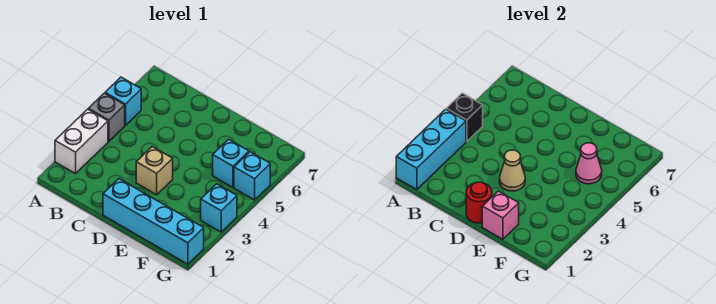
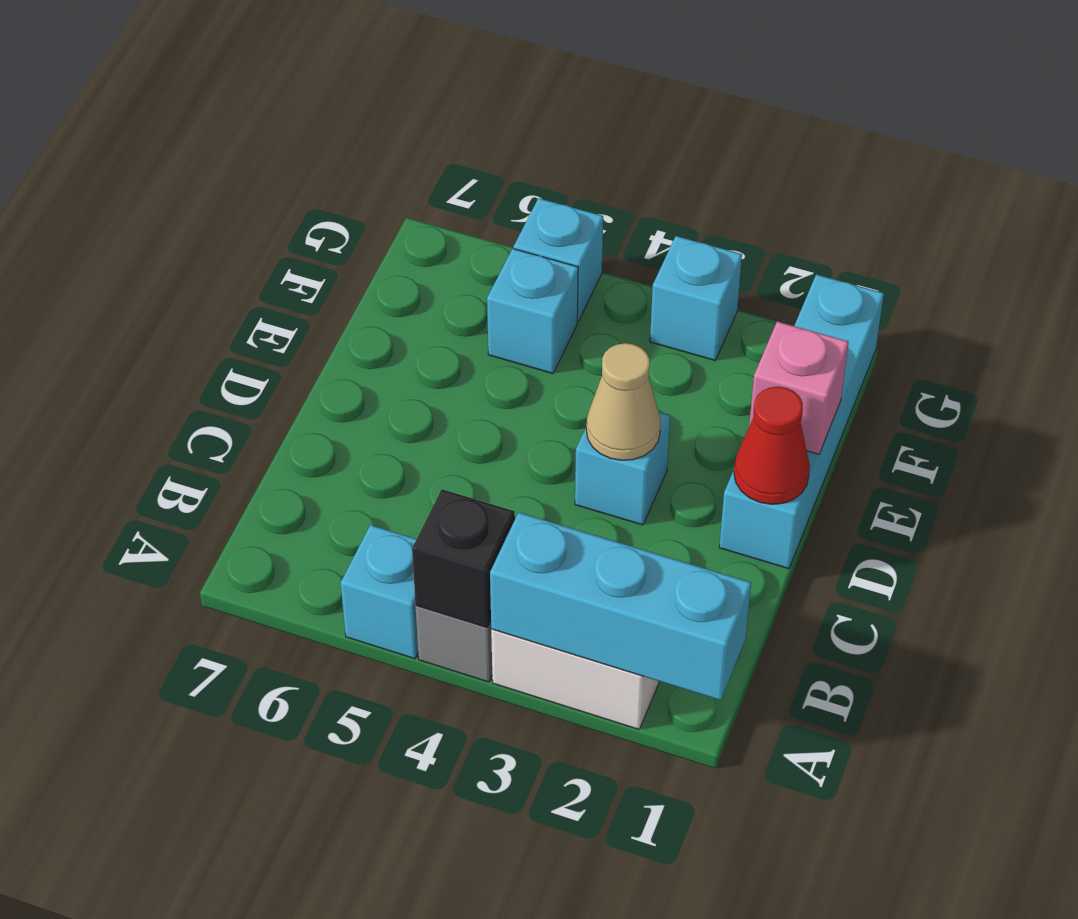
red 1x1 round brick [466,182,492,223] -> red 1x1 cone [734,387,810,504]
tan 1x1 brick [136,147,173,195] -> cyan 1x1 brick [575,412,670,525]
pink 1x1 cone [576,143,602,184] -> none

